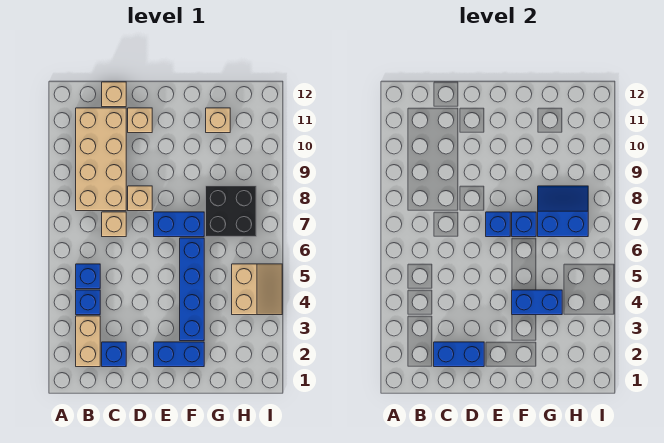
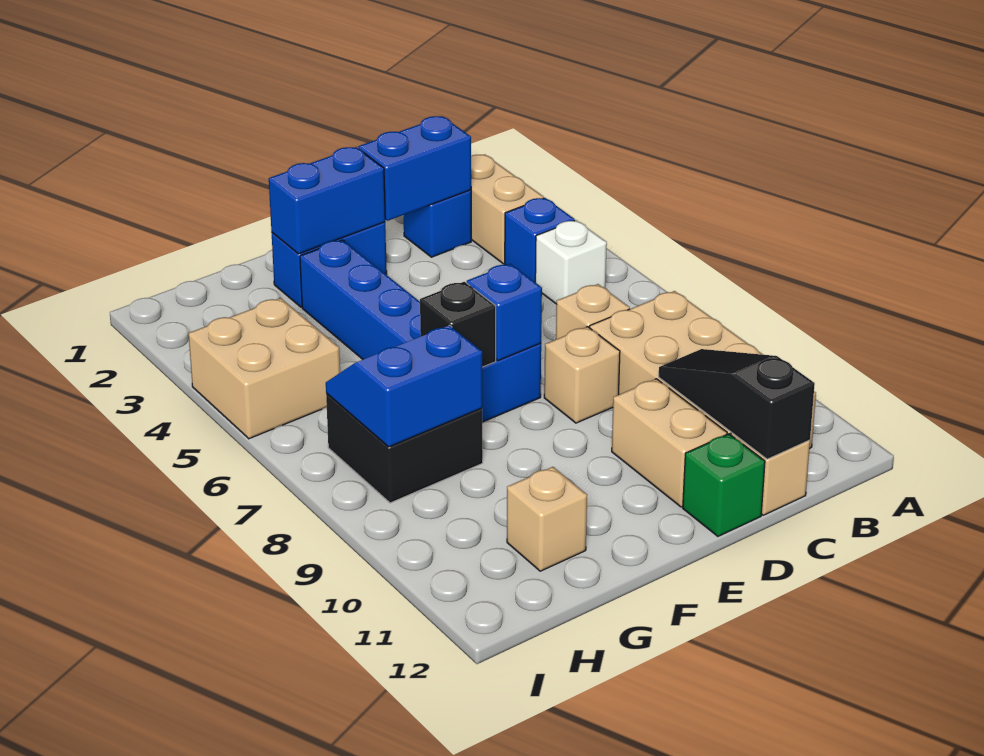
blue 1x1 brick [76,264,100,289] -> white 1x1 brick [535,220,607,304]
none -> black 1x3 slope [659,349,815,459]
tan 1x1 brick [128,108,152,133] -> tan 1x2 brick [612,379,727,507]
none -> green 1x1 brick [683,434,765,536]
blue 1x2 brick [512,290,562,315] -> blue 1x2 brick moved to [269,147,385,254]
blue 1x1 brick [512,212,536,237] -> black 1x1 brick [420,282,496,367]
blue 2x2 slope [538,186,588,237] -> blue 2x2 slope turned to [326,325,482,447]
tan 2x2 slope [232,264,282,315] -> tan 2x2 brick [188,298,340,439]

